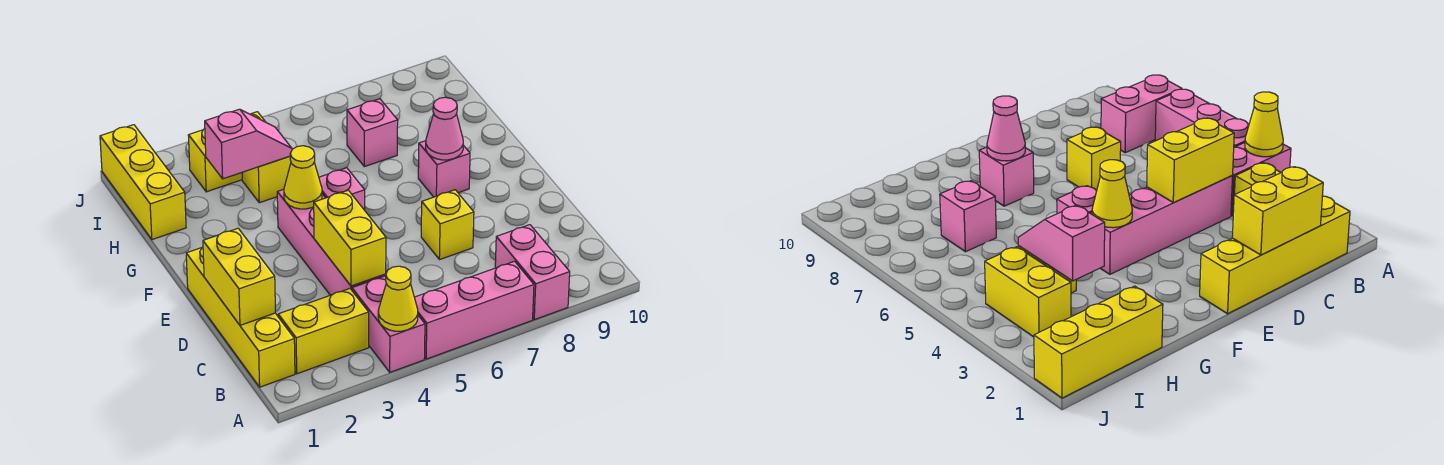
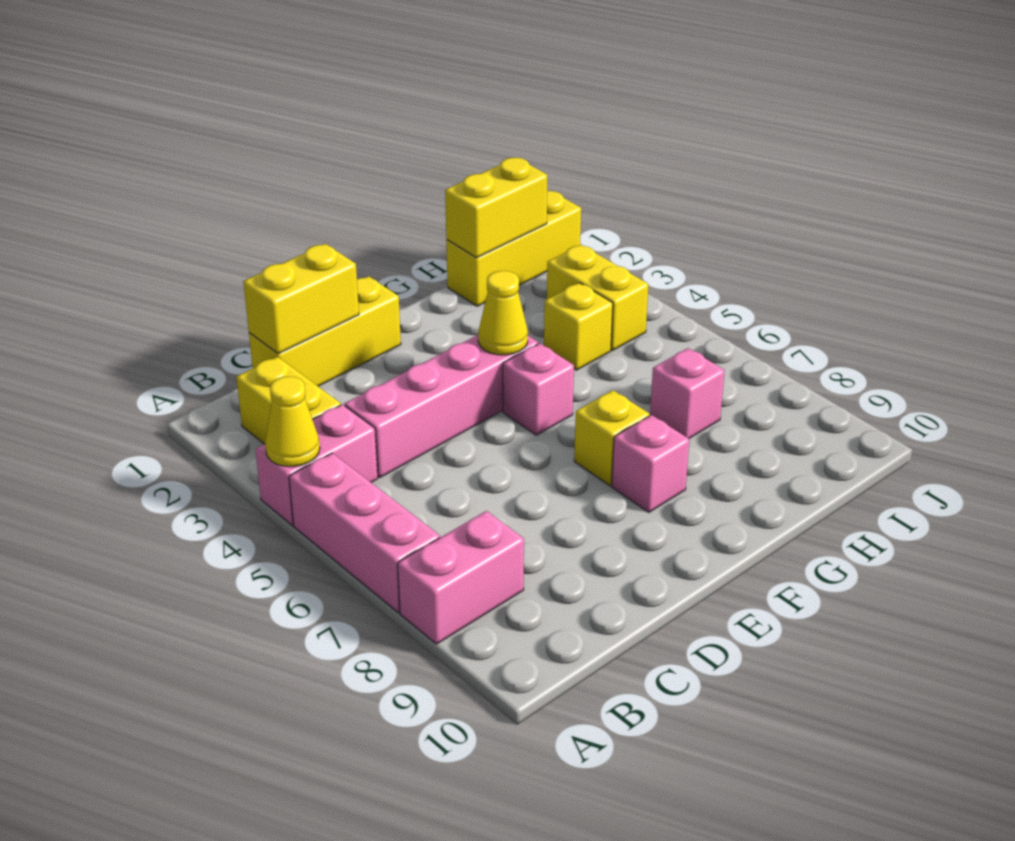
yellow 1x4 brick [186,247,295,387] -> yellow 1x3 brick [249,276,401,386]
yellow 1x2 brick [314,190,386,286] -> yellow 1x2 brick moved to [445,158,547,258]
yellow 1x1 brick [421,190,474,260] -> yellow 1x1 brick moved to [574,390,650,486]
pink 1x1 cone [426,97,463,160] -> none
pink 1x2 slope [205,109,292,179] -> none

